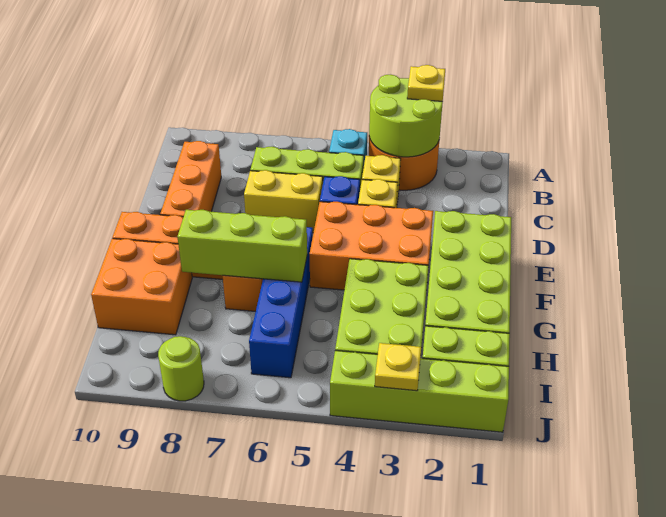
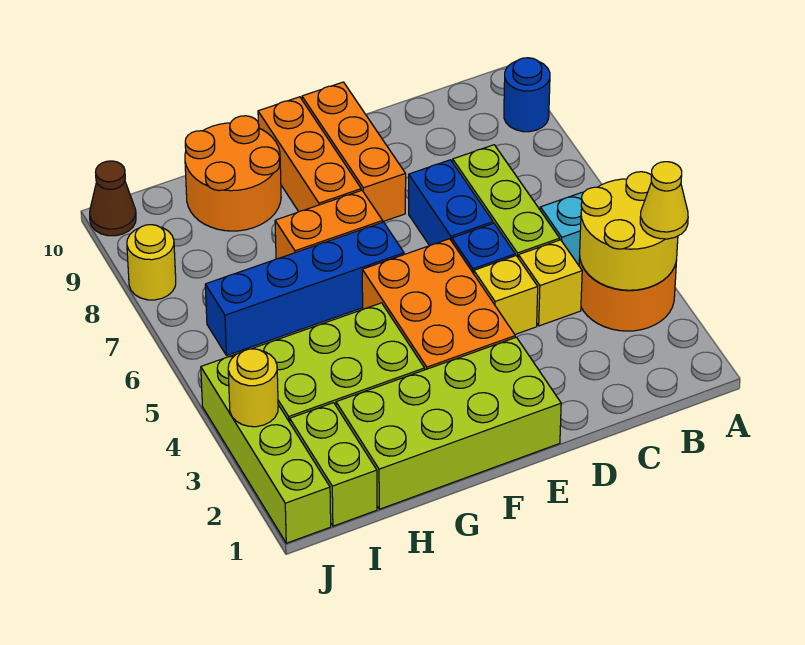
lime 2x2 round brick [369,75,443,157] -> yellow 2x2 round brick [580,172,678,290]
yellow 1x1 plate [407,65,445,101] -> yellow 1x1 cone [640,162,688,239]
none -> blue 1x1 round brick [504,58,550,132]
orange 1x3 brick [160,141,221,217] -> orange 1x3 brick turned to [302,82,406,222]
yellow 1x2 brick [244,170,323,233] -> blue 1x2 brick [409,160,493,246]
lime 1x3 brick [177,210,307,282] -> none
orange 2x2 brick [91,239,192,335] -> orange 2x2 round brick [185,116,281,231]
yellow 1x1 plate [375,343,421,391] -> yellow 1x1 round brick [228,349,278,427]
lime 1x1 round brick [158,336,204,401] -> yellow 1x1 round brick [127,225,176,300]
none -> brown 1x1 cone [90,161,136,236]

